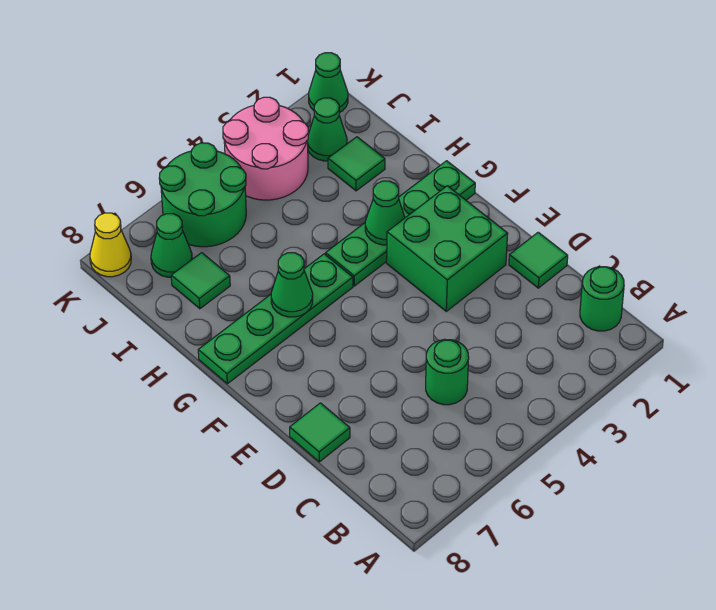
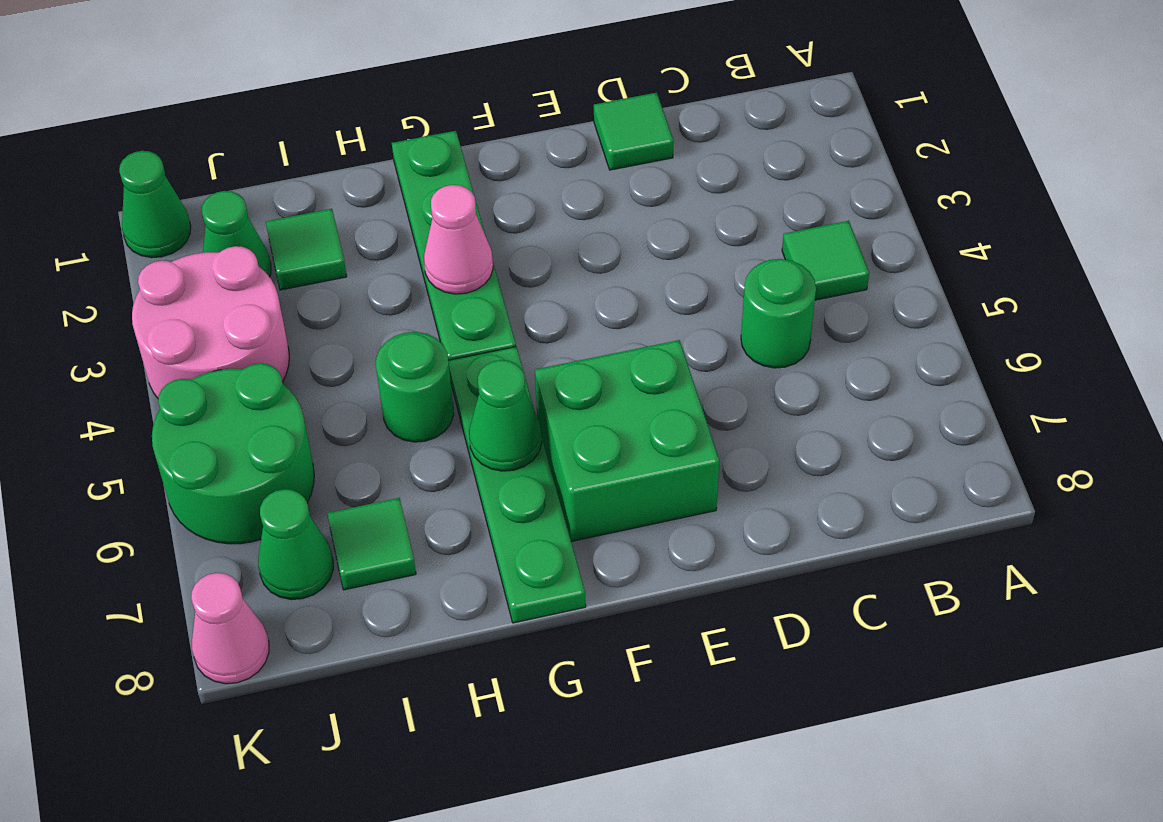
green 1x1 round brick [580,267,624,331] -> green 1x1 round brick moved to [376,332,454,442]
green 1x1 tile [290,403,350,462] -> green 1x1 tile moved to [782,221,869,300]
green 2x2 brick [387,186,508,311] -> green 2x2 brick moved to [535,340,719,541]
green 1x1 cone [365,181,405,245] -> pink 1x1 cone [424,185,493,294]
yellow 1x1 cone [90,213,131,277] -> pink 1x1 cone [191,573,269,684]

